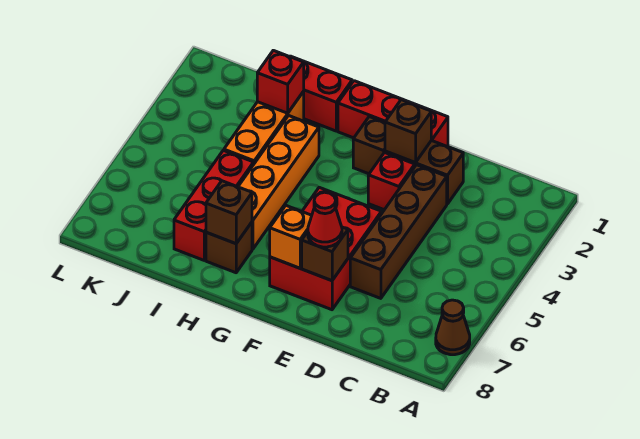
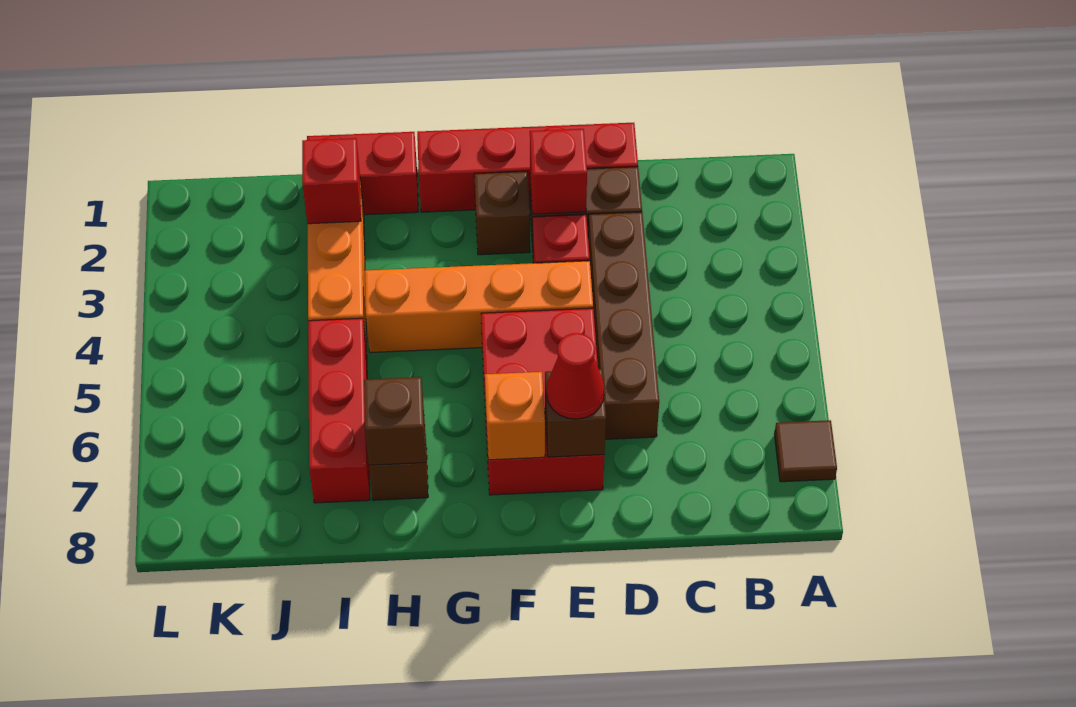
brown 1x1 cone [436,300,470,355] -> brown 1x1 tile [774,420,837,482]
red 1x3 brick [338,81,448,147] -> red 1x4 brick [417,123,638,212]
brown 1x1 brick [385,100,431,163] -> red 1x1 brick [530,129,587,214]
orange 1x4 brick [238,116,319,249] -> orange 1x4 brick turned to [365,261,593,353]

